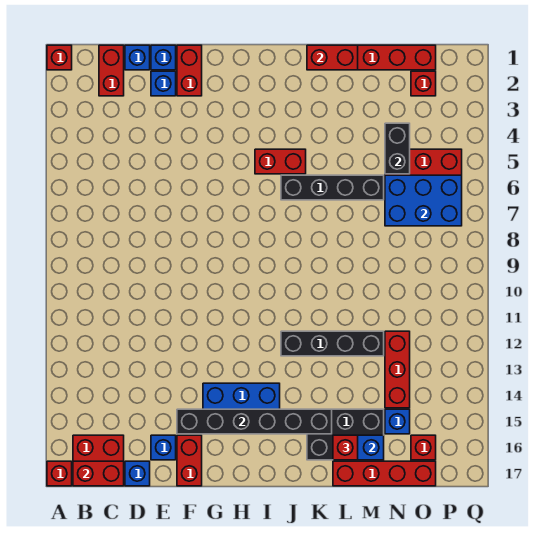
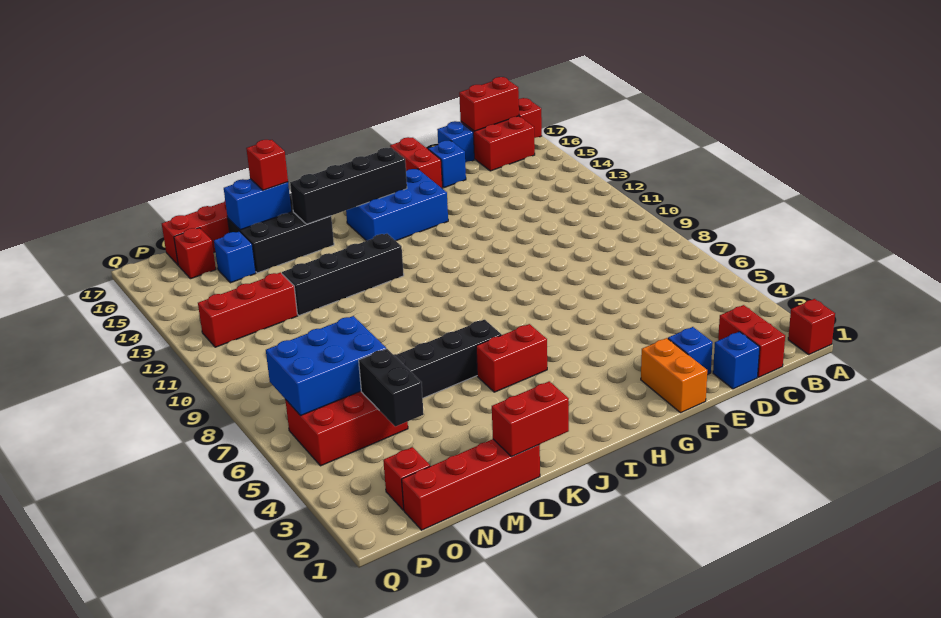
blue 1x1 brick [151,45,176,70] -> none
red 1x2 brick [177,45,202,96] -> orange 1x2 brick [641,338,707,413]
black 1x6 brick [177,409,332,434] -> black 1x4 brick [290,148,407,224]
red 1x3 brick [385,331,410,408] -> red 1x3 brick turned to [198,273,298,347]

